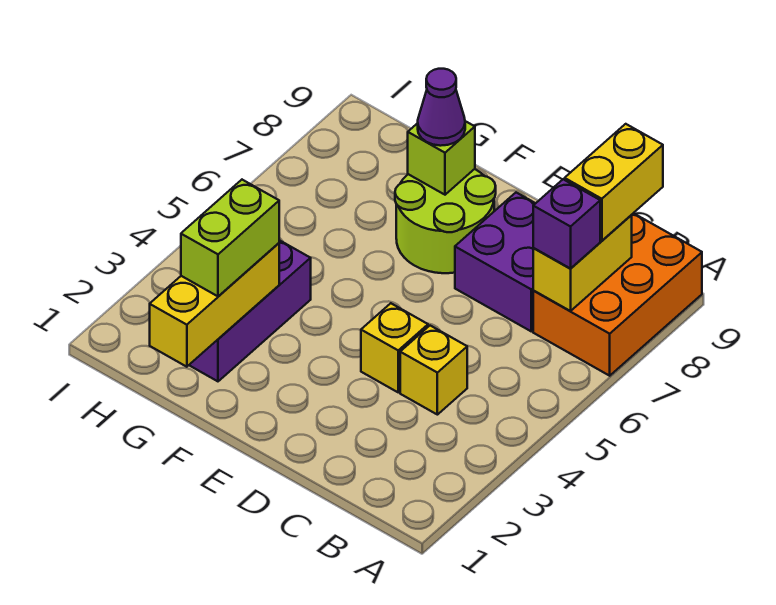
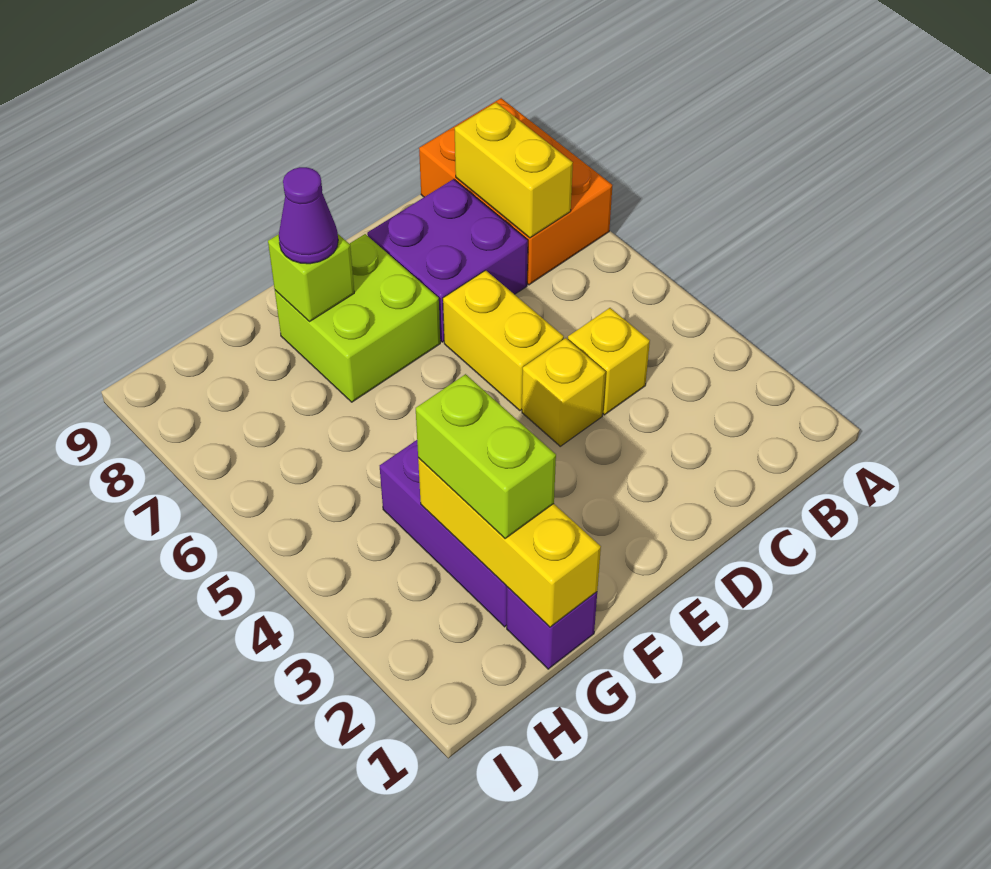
purple 1x1 brick [533,179,600,269] -> purple 1x1 brick moved to [507,587,597,669]
yellow 1x2 brick [565,124,663,241] -> yellow 1x2 brick moved to [443,270,564,411]
lime 2x2 round brick [395,169,496,273] -> lime 2x2 brick [275,234,440,402]

